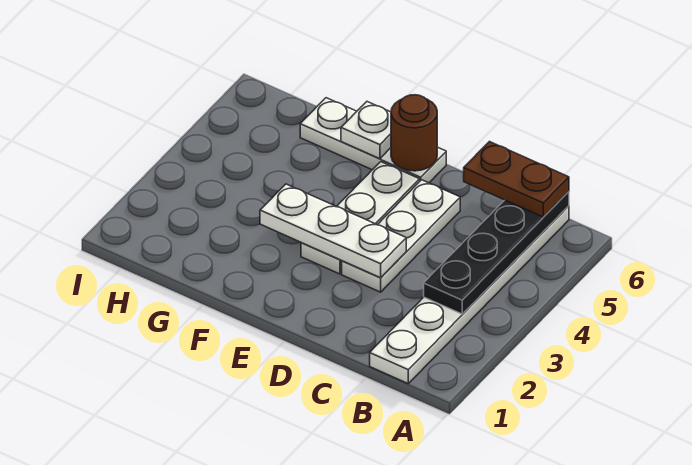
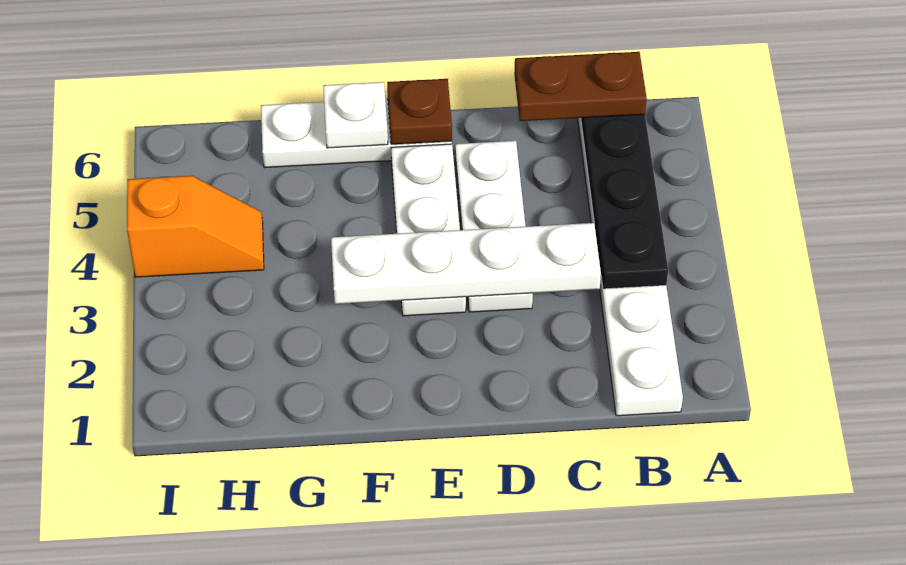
white 1x3 plate [260,184,406,278] -> white 1x4 plate [331,223,601,304]
brown 1x1 round brick [391,95,437,171] -> brown 1x1 plate [387,79,452,144]
none -> orange 1x2 slope [127,176,264,277]

